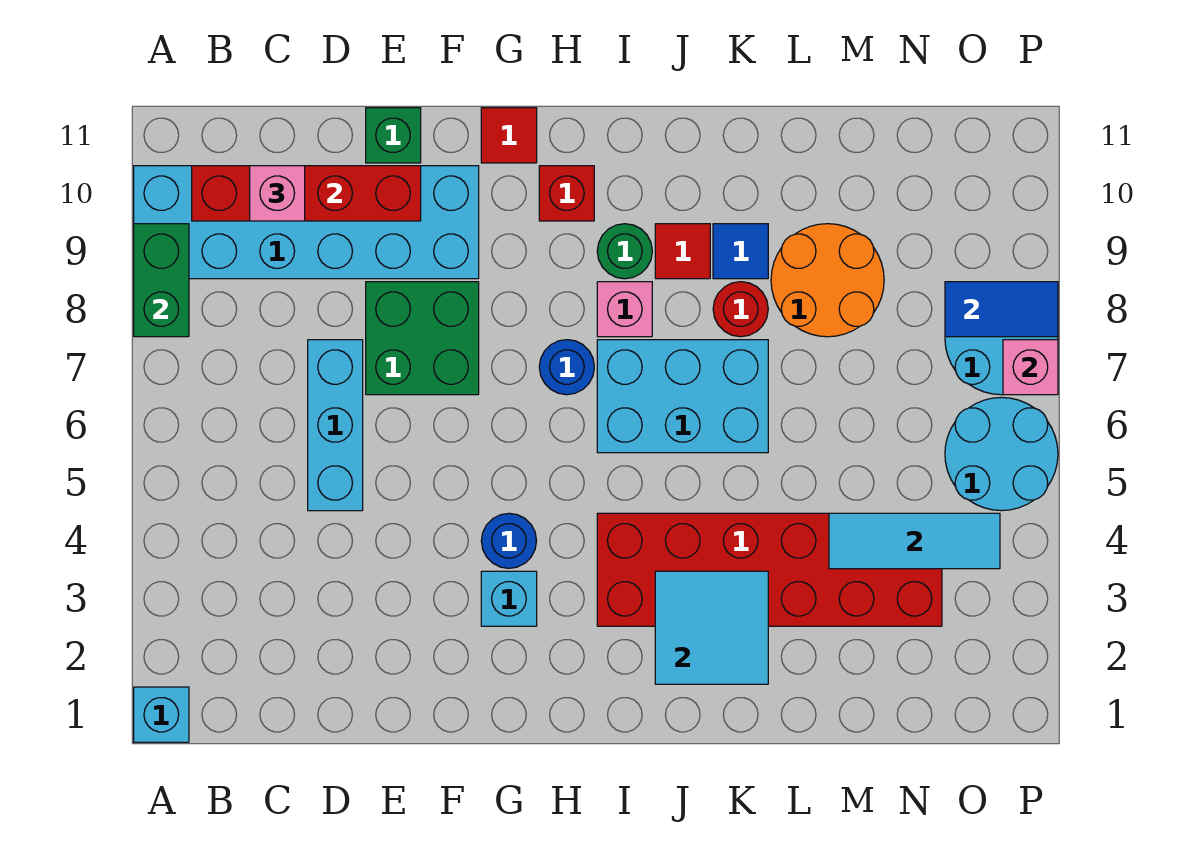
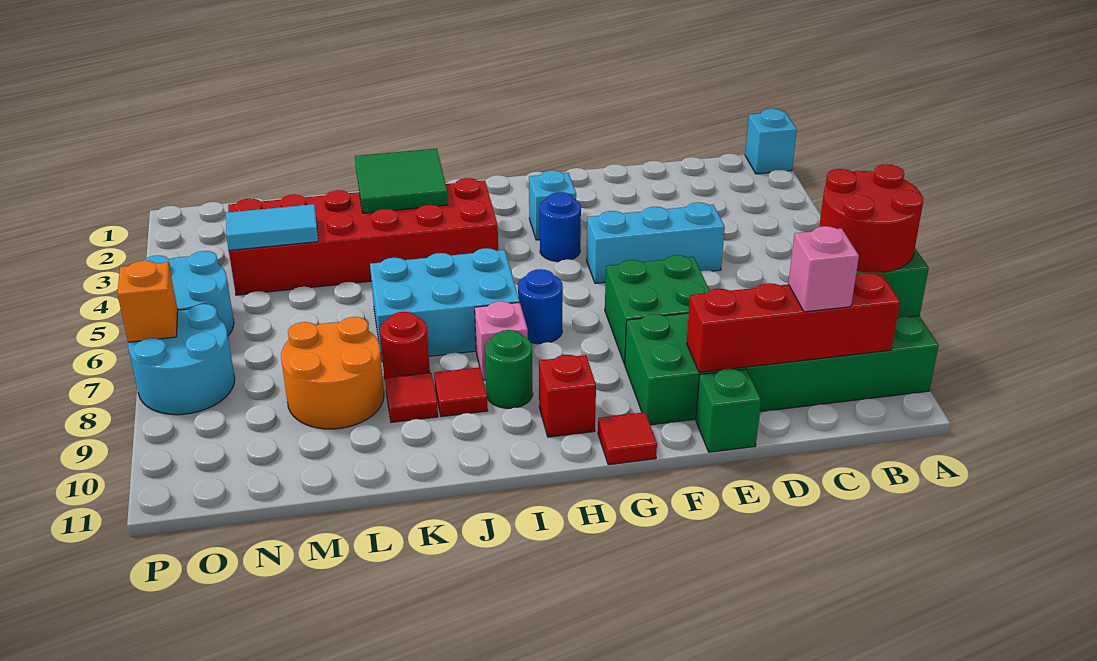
none -> red 2x2 round brick [819,164,923,273]
cyan 2x6 brick [134,166,479,279] -> green 2x6 brick [625,313,939,425]
cyan 1x3 brick [308,340,363,511] -> cyan 1x3 brick turned to [587,202,725,283]
cyan 2x2 tile [655,571,768,684] -> green 2x2 tile [355,149,448,213]
blue 1x1 tile [713,224,768,279] -> red 1x1 tile [385,373,438,422]
cyan 1x3 tile [829,513,1000,569] -> cyan 1x2 tile [226,204,318,250]
blue 1x2 tile [945,282,1058,337] -> none
pink 1x1 brick [1003,340,1058,395] -> orange 1x1 brick [117,260,178,342]

